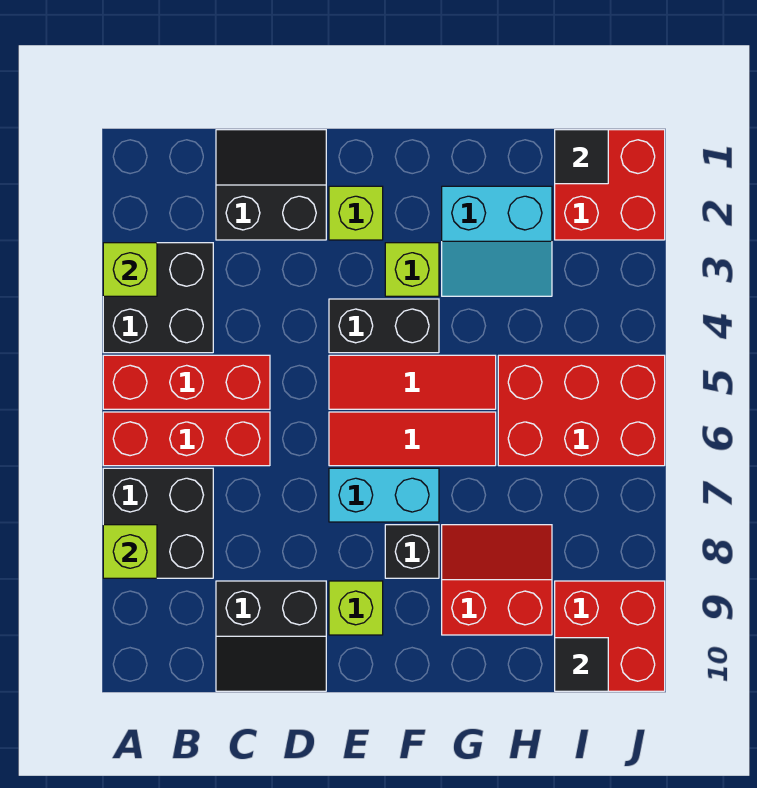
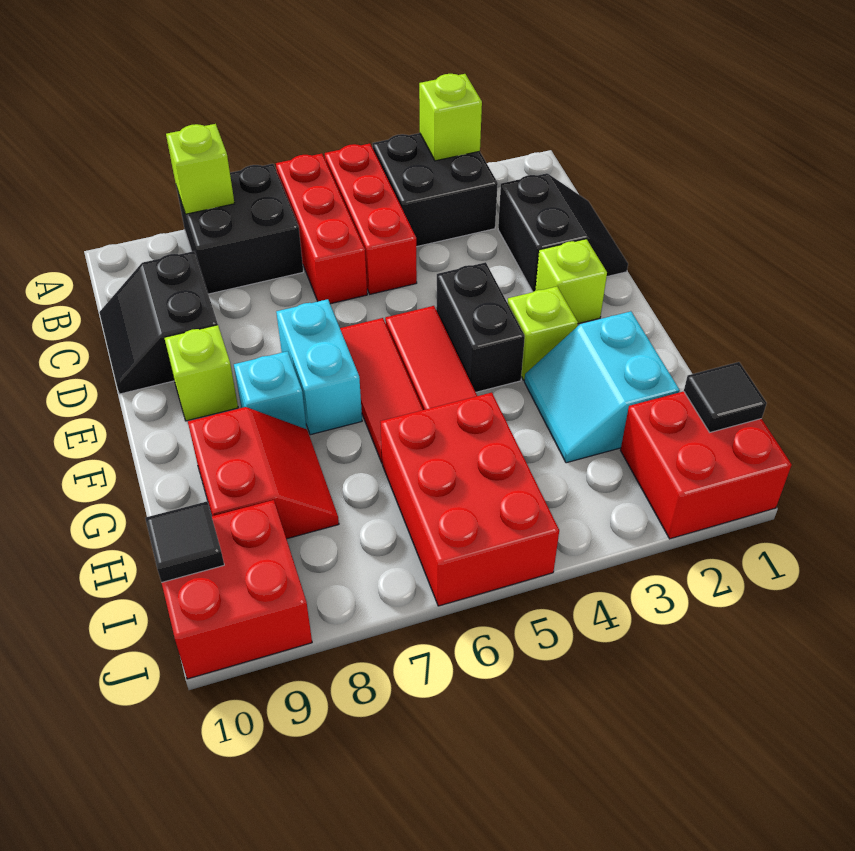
black 1x1 brick [385,525,439,578] -> cyan 1x1 brick [234,351,307,429]

